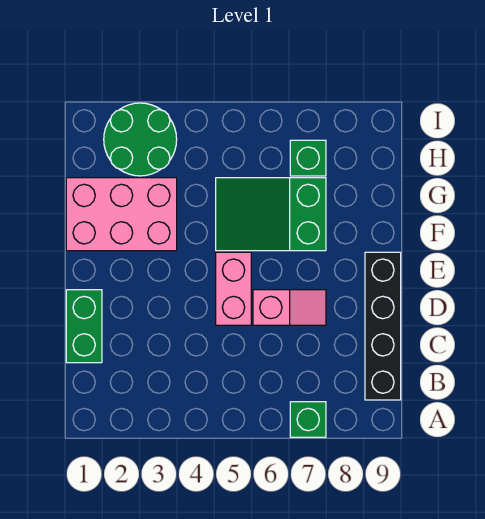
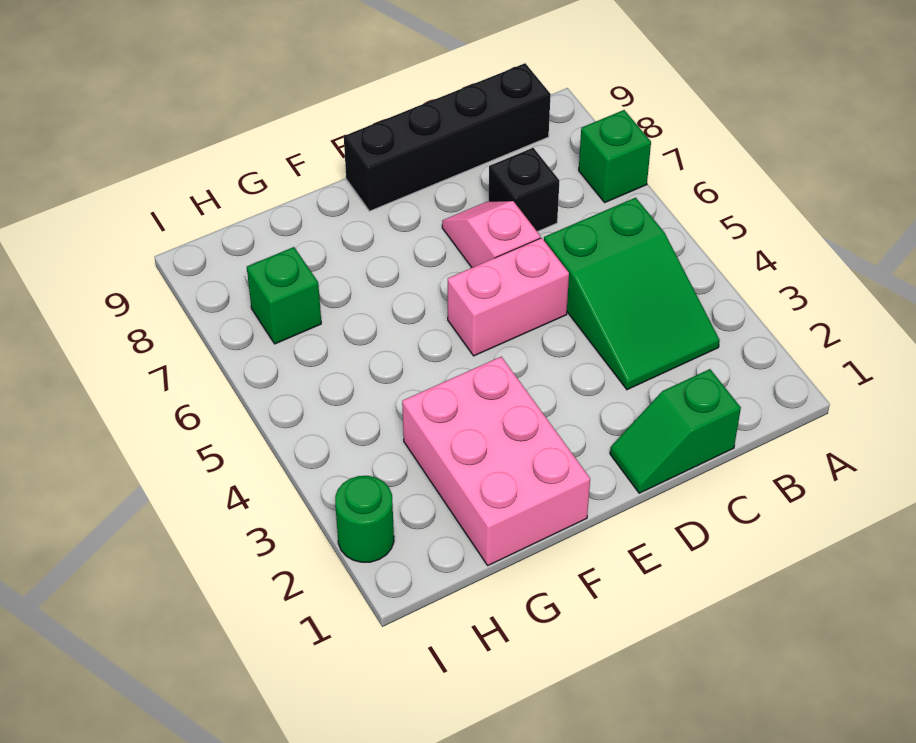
green 1x2 brick [66,290,102,363] -> green 1x2 slope [610,369,741,493]
none -> black 1x1 brick [489,148,559,232]
green 2x3 slope [216,178,326,251] -> green 2x3 slope moved to [544,198,720,390]
green 2x2 round brick [104,103,177,176] -> green 1x1 round brick [335,476,394,562]

